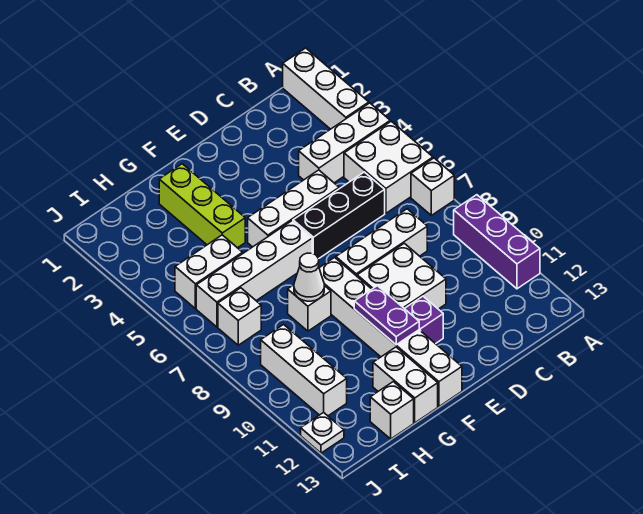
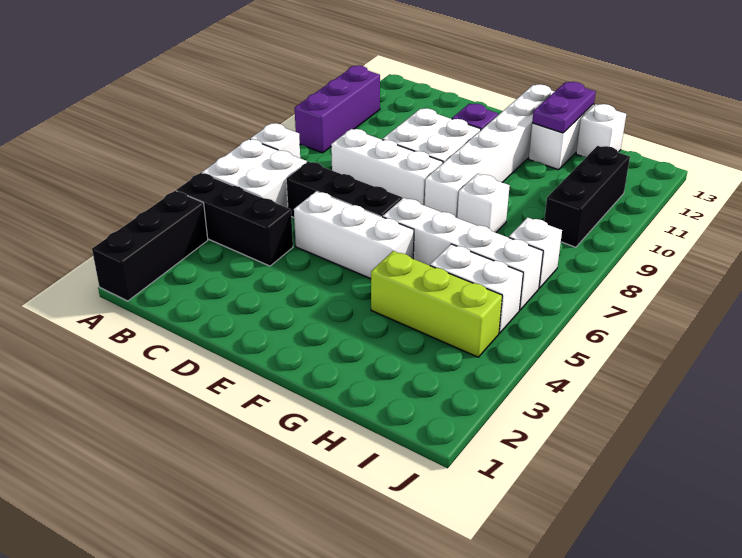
white 1x3 brick [283,48,369,129] -> black 1x3 brick [92,191,208,301]
white 1x3 brick [299,103,390,183] -> black 1x3 brick [176,173,293,266]
purple 1x2 plate [354,286,419,345] -> purple 1x2 plate moved to [532,82,596,133]
lime 1x3 brick [159,164,245,248] -> lime 1x3 brick turned to [371,251,502,357]
white 1x1 cone [294,253,324,301] -> none
white 1x3 brick [261,325,347,416] -> black 1x3 brick [544,146,630,247]
white 1x1 plate [301,412,344,453] -> none

